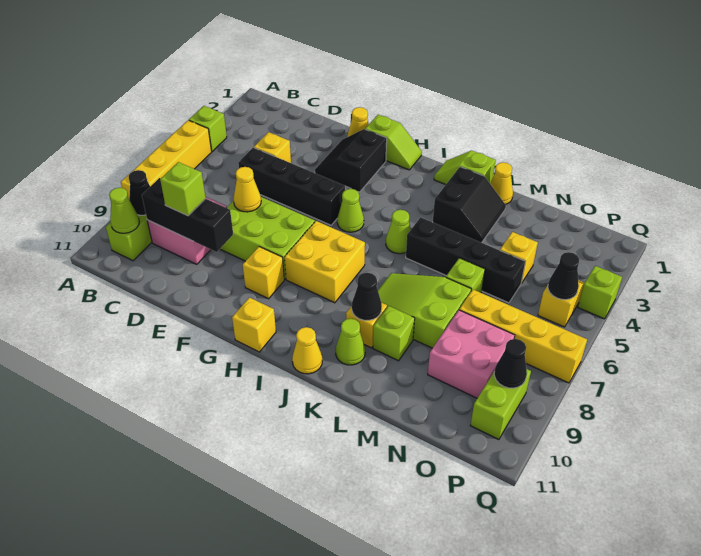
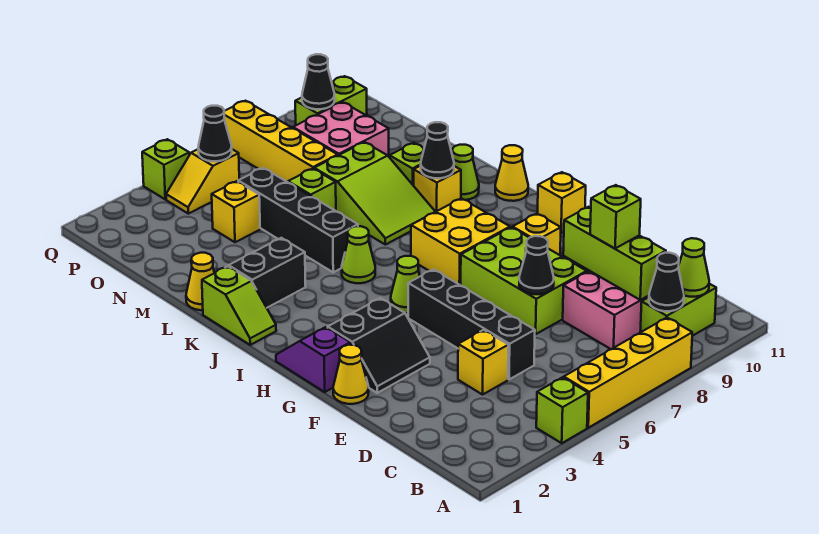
black 1x3 brick [142,178,233,252] -> lime 1x3 brick [563,207,666,300]
yellow 1x1 cone [233,167,261,212] -> black 1x1 cone [519,236,554,294]
lime 1x2 slope [366,115,422,170] -> purple 1x2 slope [276,327,350,392]

